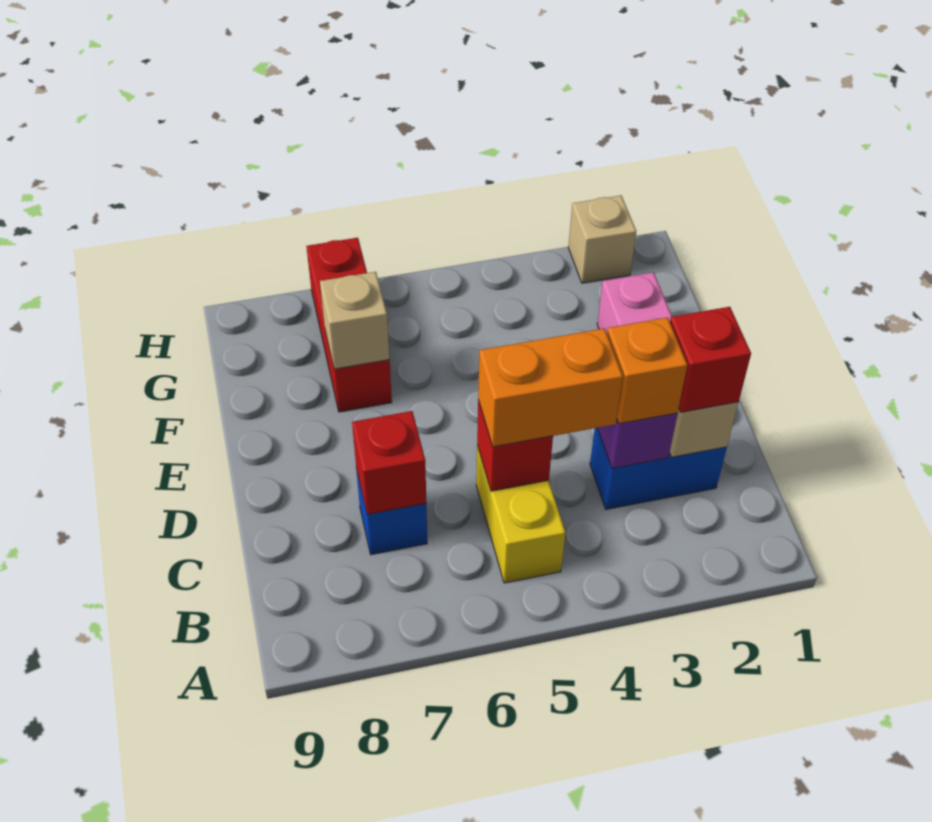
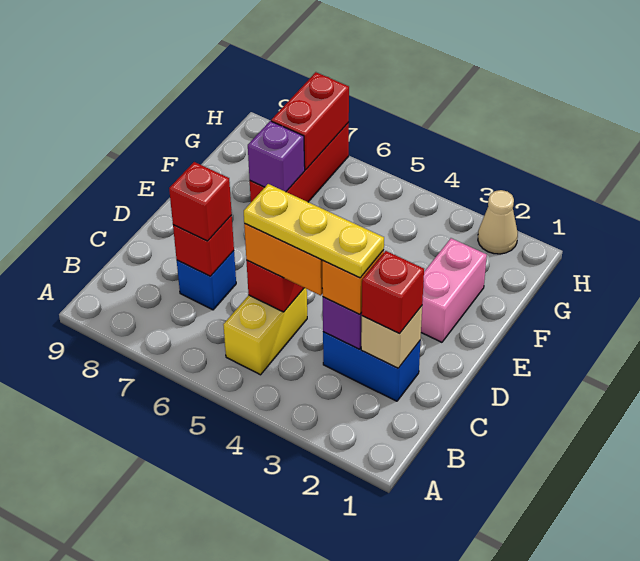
none -> yellow 1x3 plate [244,184,384,278]
none -> red 1x1 brick [169,162,232,241]
tan 1x1 brick [320,272,389,369] -> purple 1x1 brick [248,121,305,192]
none -> red 1x2 brick [271,72,349,170]
tan 1x1 brick [568,195,636,283] -> tan 1x1 cone [478,190,518,254]

